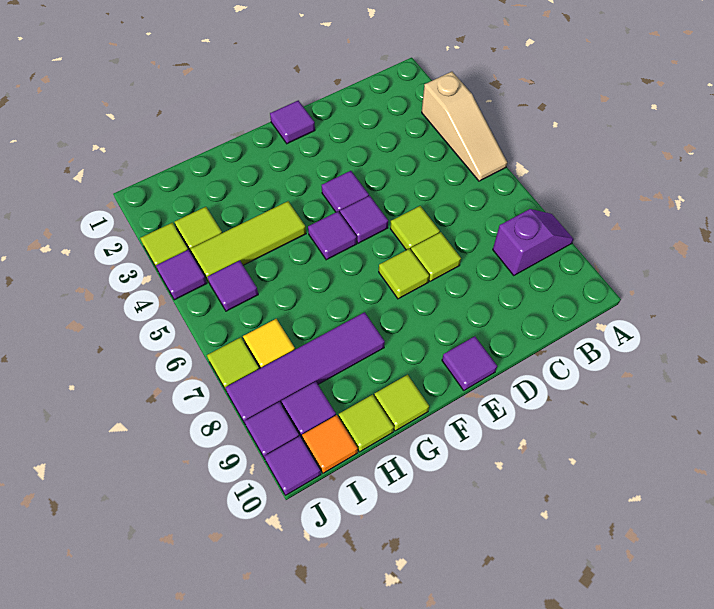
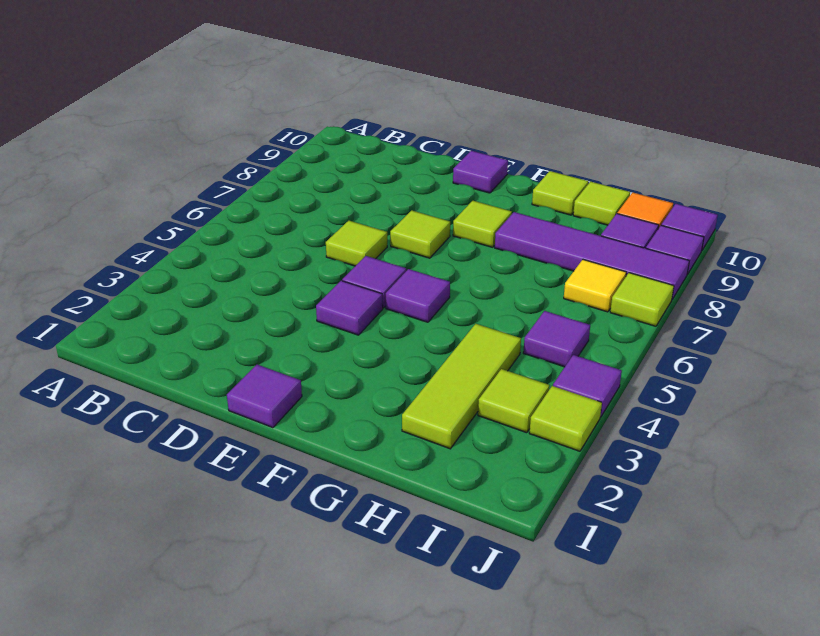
tan 1x3 slope [422,72,507,181] -> none
purple 1x2 slope [493,209,574,276] -> none
lime 1x1 tile [411,232,461,281] -> lime 1x1 tile moved to [453,201,512,247]
lime 1x3 tile [191,201,306,282] -> lime 1x3 tile turned to [402,324,521,449]

